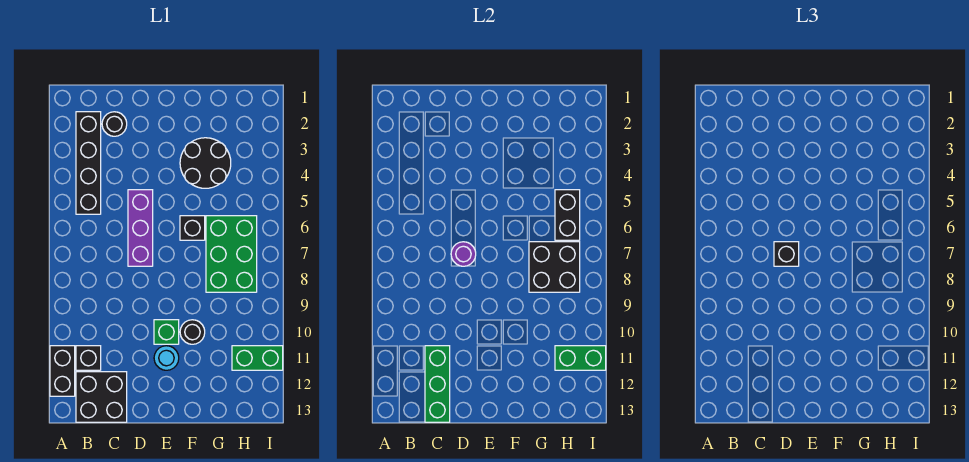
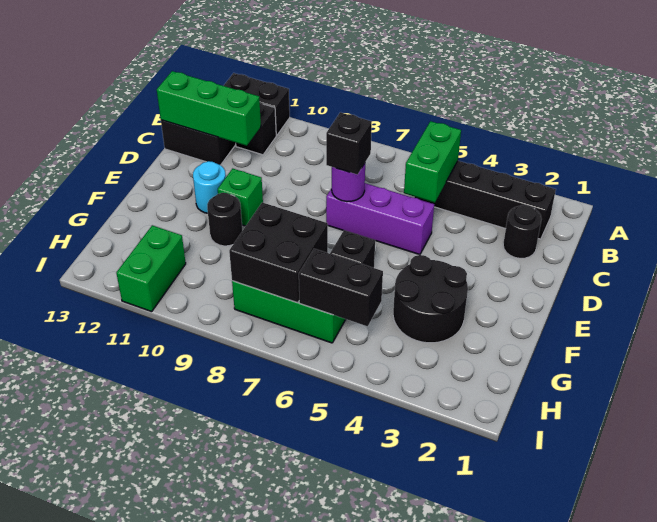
green 1x2 brick [555,346,606,370] -> green 1x2 brick moved to [404,121,461,203]

